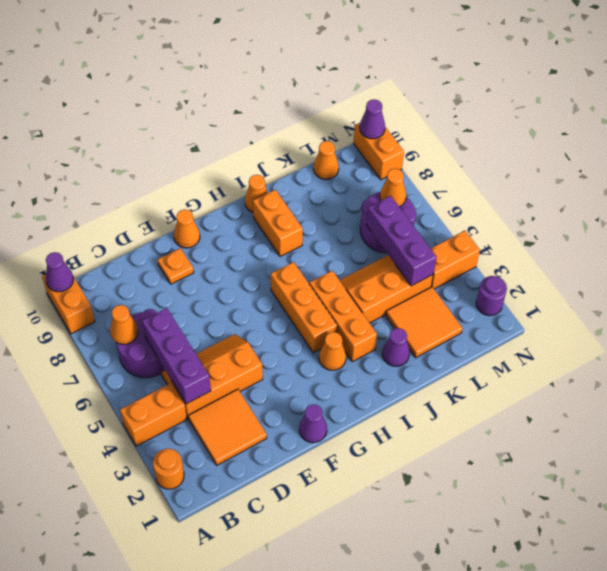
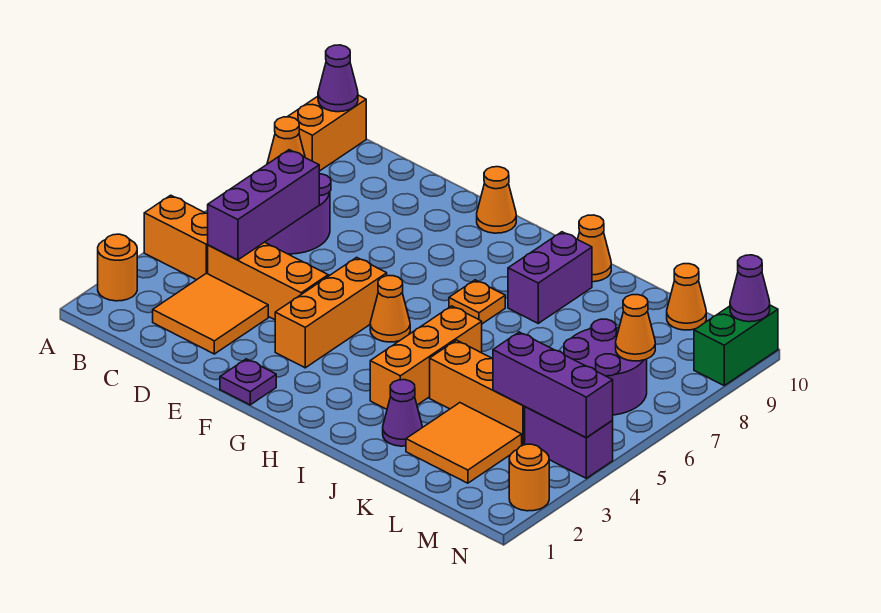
orange 1x1 plate [158,248,194,284] -> orange 1x1 plate moved to [449,280,505,324]
purple 1x1 cone [299,404,327,443] -> purple 1x1 plate [220,359,276,405]
orange 1x1 cone [319,332,346,370] -> orange 1x1 cone moved to [370,276,410,342]
orange 1x3 brick [271,262,337,353] -> orange 1x3 brick moved to [275,257,387,368]
orange 1x2 brick [253,190,303,257] -> purple 1x2 brick [508,232,592,323]
purple 1x3 brick [366,196,437,286] -> purple 1x3 brick turned to [493,332,613,437]
orange 1x2 brick [431,231,480,289] -> purple 1x2 brick [525,407,613,478]
purple 1x1 round brick [476,276,507,316] -> orange 1x1 round brick [509,444,549,511]
orange 1x2 brick [353,123,404,180] -> green 1x2 brick [694,305,778,385]

